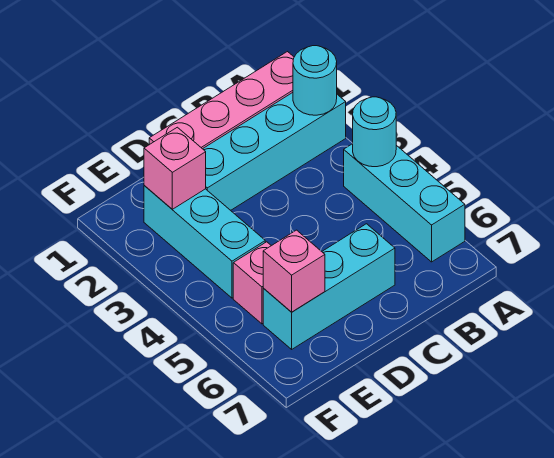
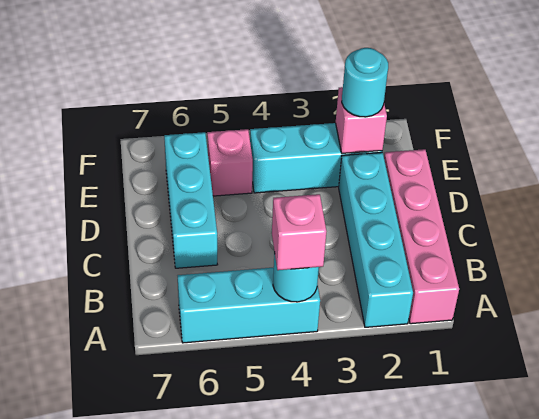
cyan 1x1 round brick [293,46,337,115] -> cyan 1x1 round brick moved to [342,48,388,117]
pink 1x1 brick [263,230,325,312] -> pink 1x1 brick moved to [272,194,326,270]

